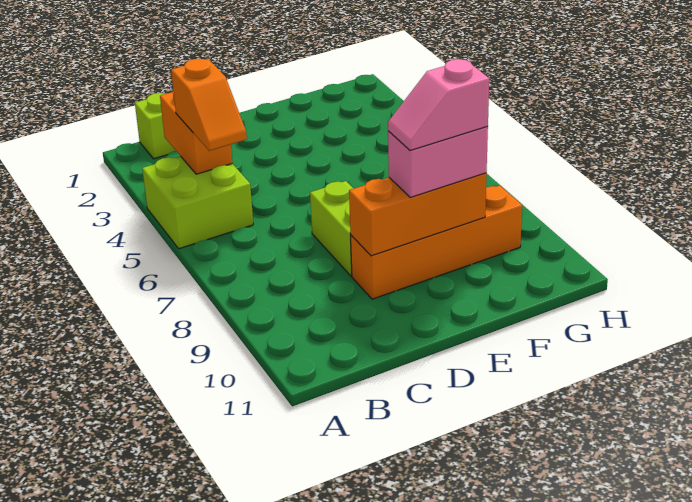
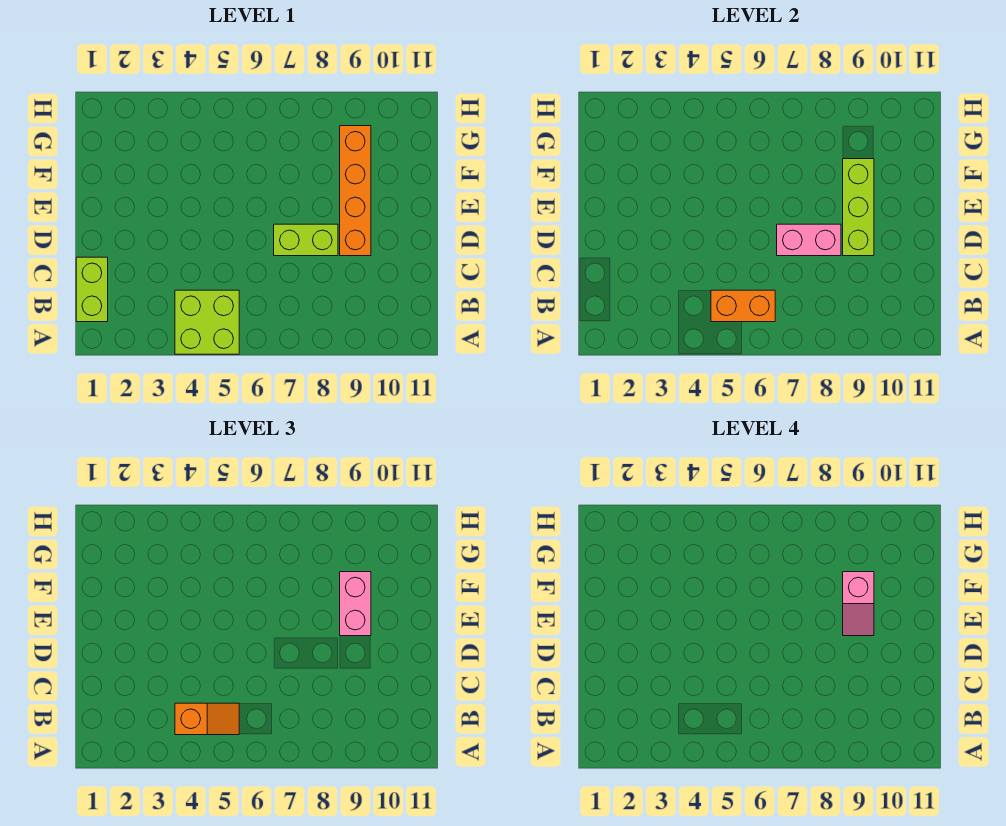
orange 1x2 brick [160,91,232,174] -> orange 1x2 brick moved to [711,290,775,322]
none -> pink 1x2 brick [777,224,841,256]
orange 1x3 brick [349,173,487,256] -> lime 1x3 brick [843,159,874,256]

